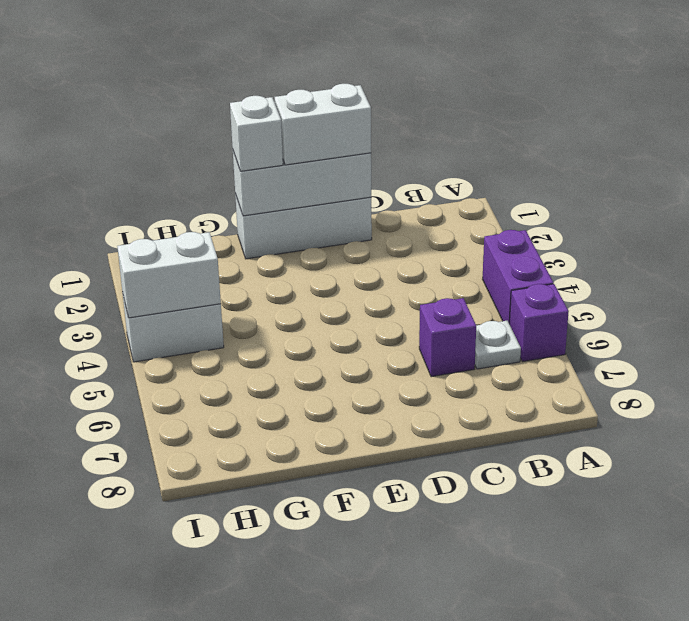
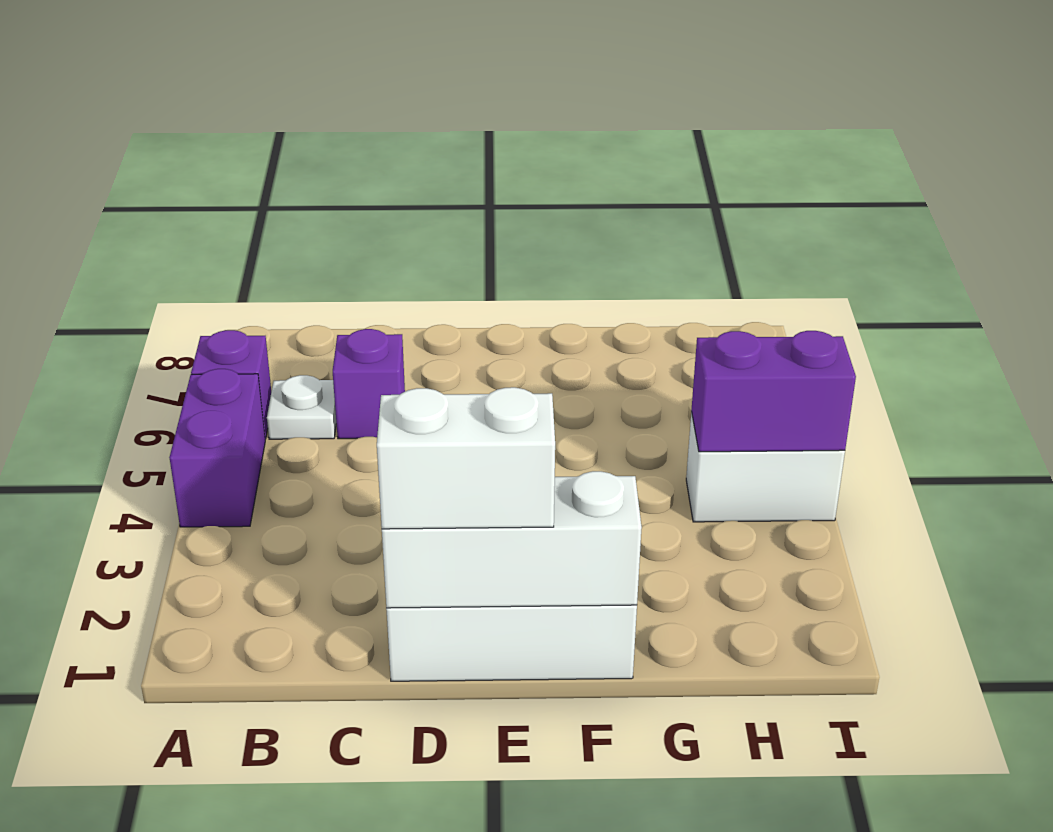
white 1x1 brick [230,96,283,171] -> none
white 1x2 brick [117,232,221,318] -> purple 1x2 brick [691,331,856,452]

